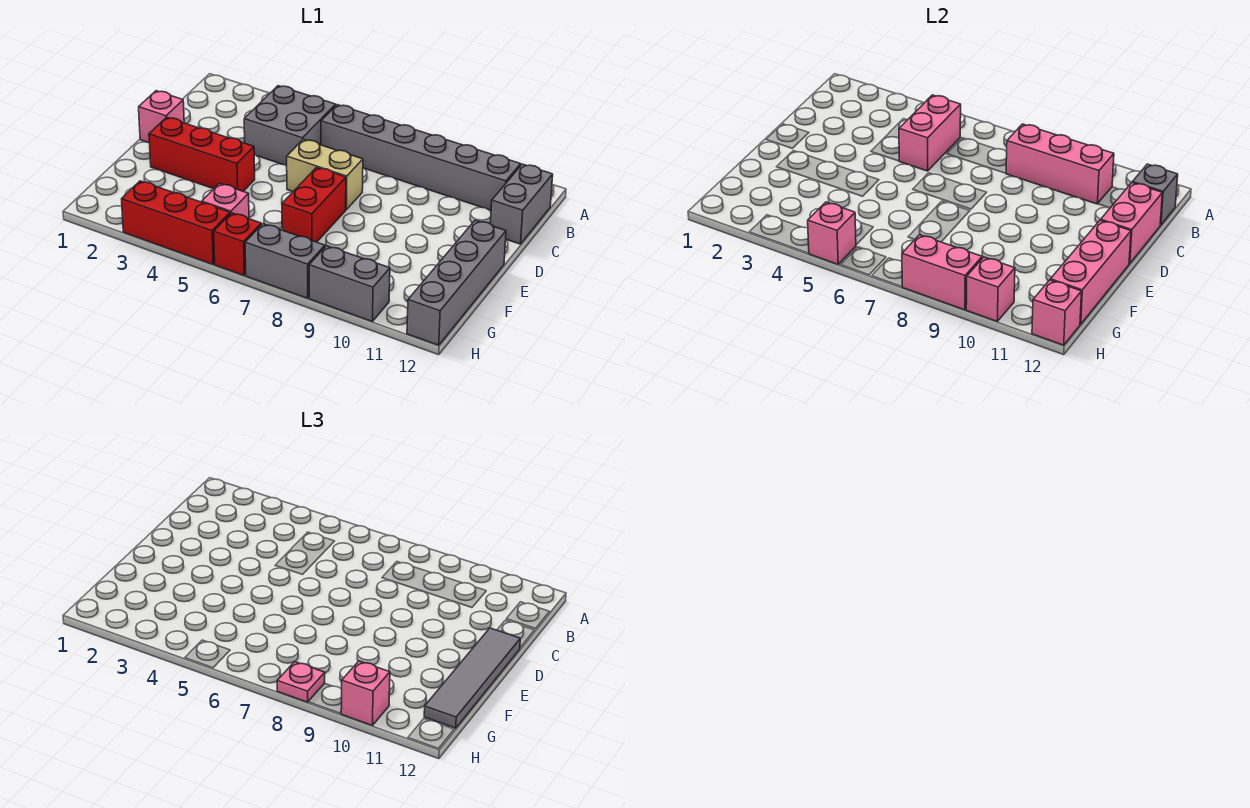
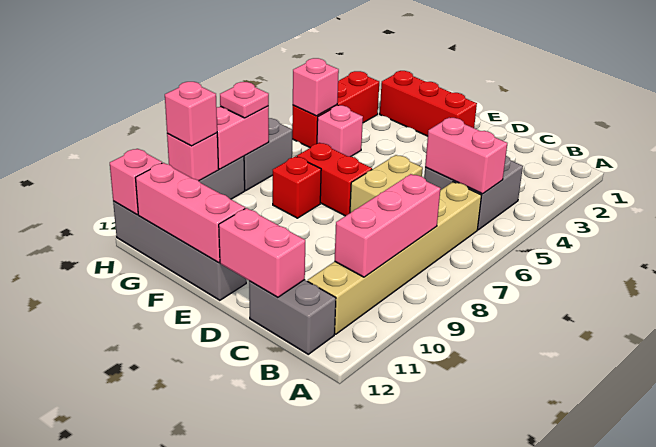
grey 1x6 brick [321,105,521,210] -> tan 1x6 brick [308,182,482,334]
grey 1x1 brick [1132,164,1178,225] -> none
pink 1x1 brick [139,91,184,143] -> none
grey 1x4 tile [424,628,520,728] -> none
red 1x3 brick [149,117,255,191] -> red 1x3 brick turned to [380,71,477,136]
red 1x1 brick [214,213,261,275] -> red 1x1 brick moved to [273,156,321,218]

